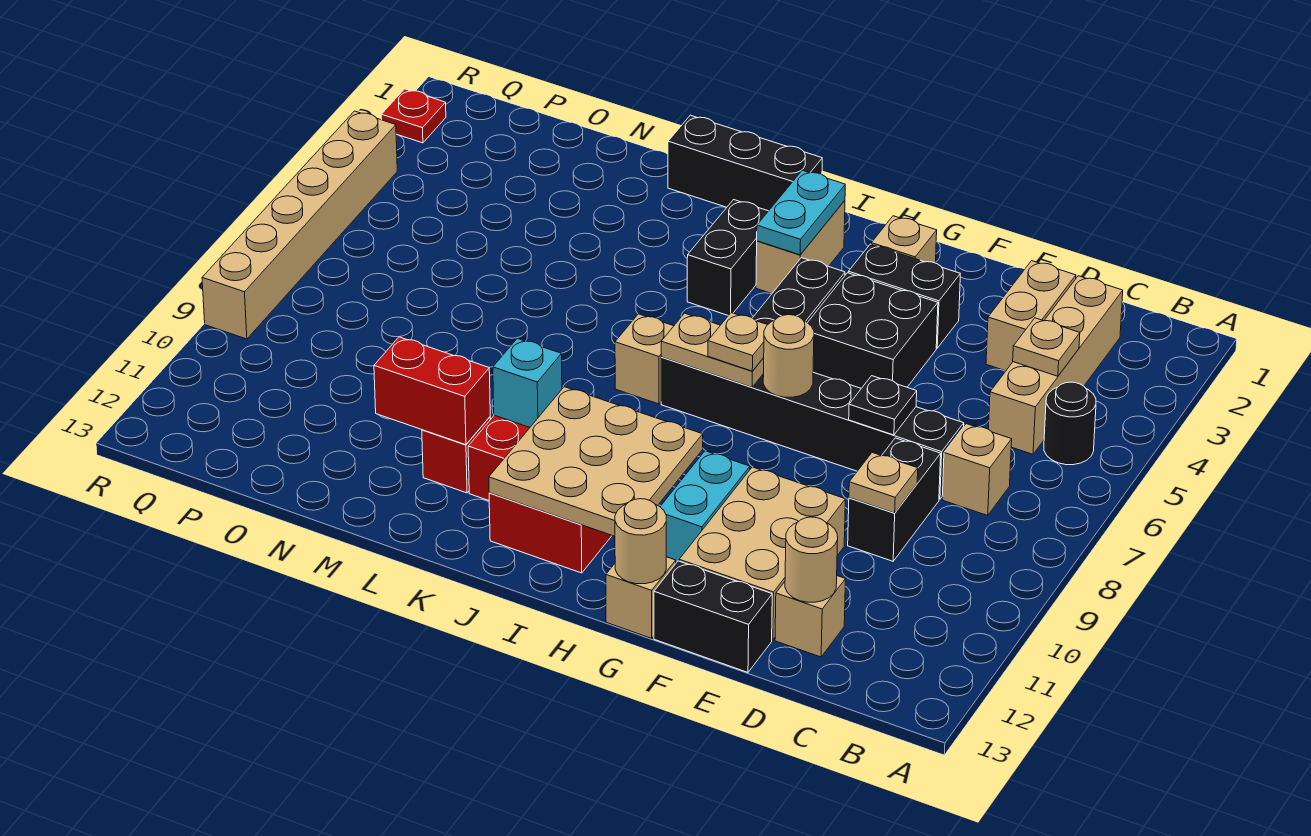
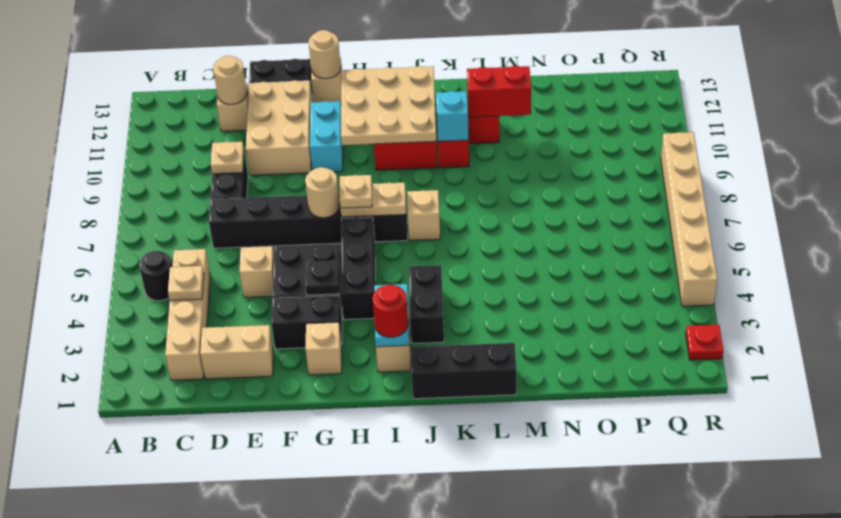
tan 1x1 brick [942,424,1012,515] -> tan 1x1 brick moved to [239,246,274,297]
tan 1x2 brick [986,261,1076,371] -> tan 1x2 brick turned to [200,325,274,379]
black 1x1 plate [849,376,917,435] -> black 1x1 plate moved to [306,260,339,295]
none -> red 1x1 round brick [373,285,408,337]

